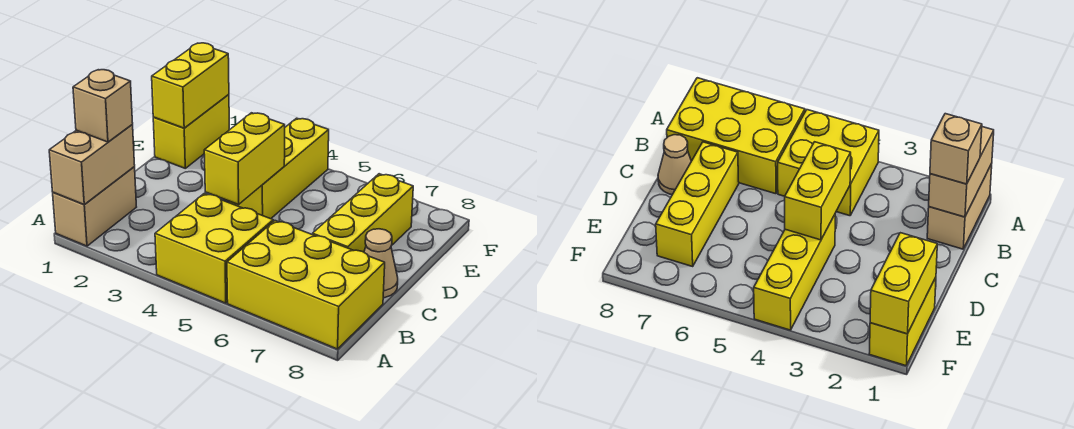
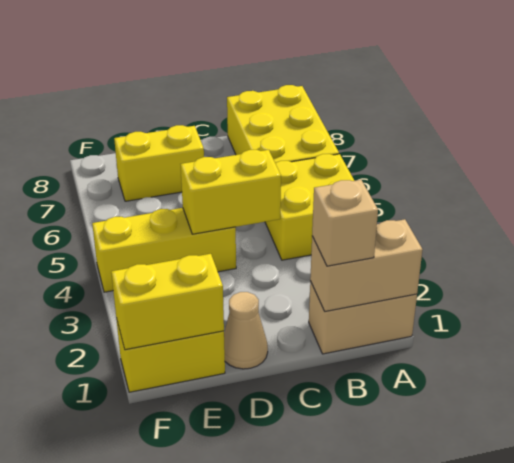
yellow 1x3 brick [313,174,413,252] -> yellow 1x2 brick [114,125,204,201]
tan 1x1 cone [364,229,398,298] -> tan 1x1 cone moved to [224,292,268,369]

